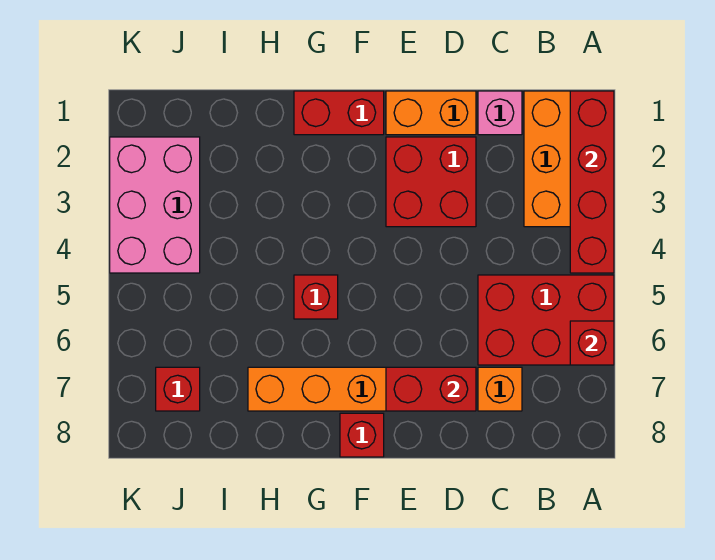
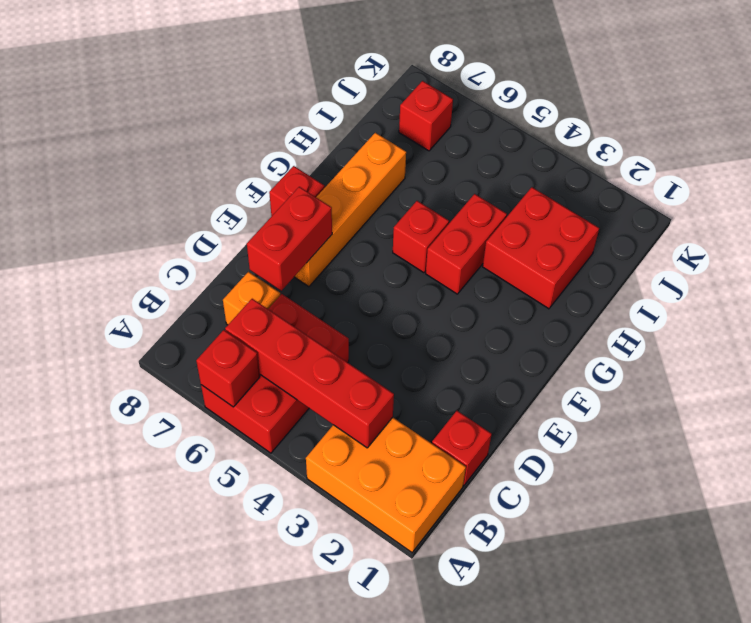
red 1x4 brick [570,91,614,273] -> red 1x4 brick moved to [225,299,394,448]
pink 1x1 brick [478,91,522,135] -> red 1x1 brick [432,411,492,486]
orange 1x2 brick [386,91,476,135] -> none
red 2x2 brick [386,137,476,227] -> red 2x2 brick moved to [483,187,599,309]
red 1x2 brick [294,91,384,135] -> red 1x2 brick moved to [426,194,507,294]
pink 2x3 brick [110,137,200,273] -> none

